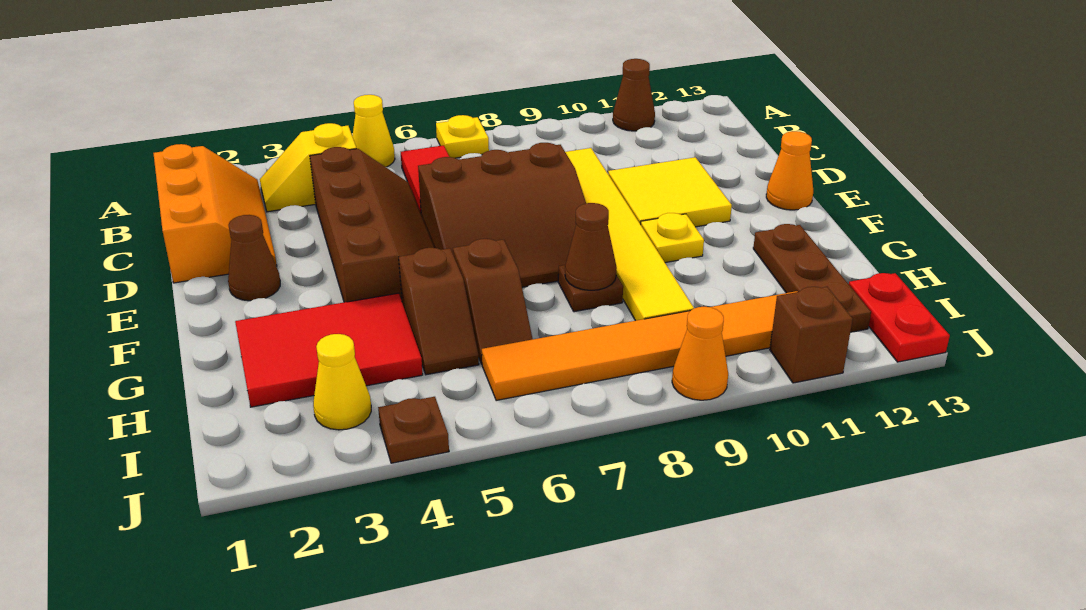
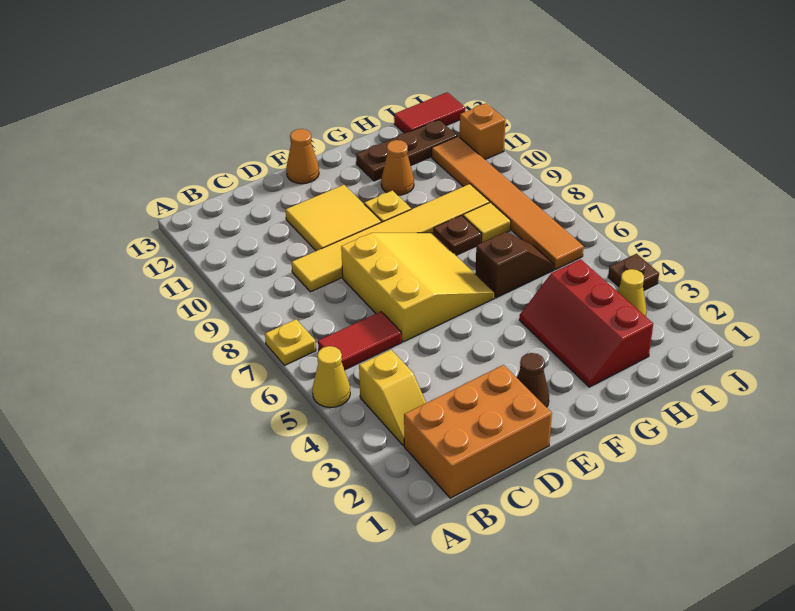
brown 1x1 cone [613,59,655,131] -> none
orange 2x3 slope [153,144,277,283] -> orange 2x3 brick [404,365,552,498]
brown 2x4 slope [310,147,435,302] -> none
brown 3x3 slope [418,143,586,287] -> yellow 3x3 slope [341,233,495,342]
red 2x3 tile [235,293,423,407] -> red 2x3 slope [520,259,653,387]
brown 1x2 slope [399,248,479,375] -> none
brown 1x1 cone [565,203,617,290] -> none
none -> yellow 1x1 tile [463,202,511,243]
red 1x2 plate [849,273,950,362] -> red 1x2 tile [394,92,465,133]
orange 1x1 cone [672,307,728,400] -> orange 1x1 cone moved to [381,140,414,195]
brown 1x1 brick [770,287,853,383] -> orange 1x1 brick [460,103,506,159]

